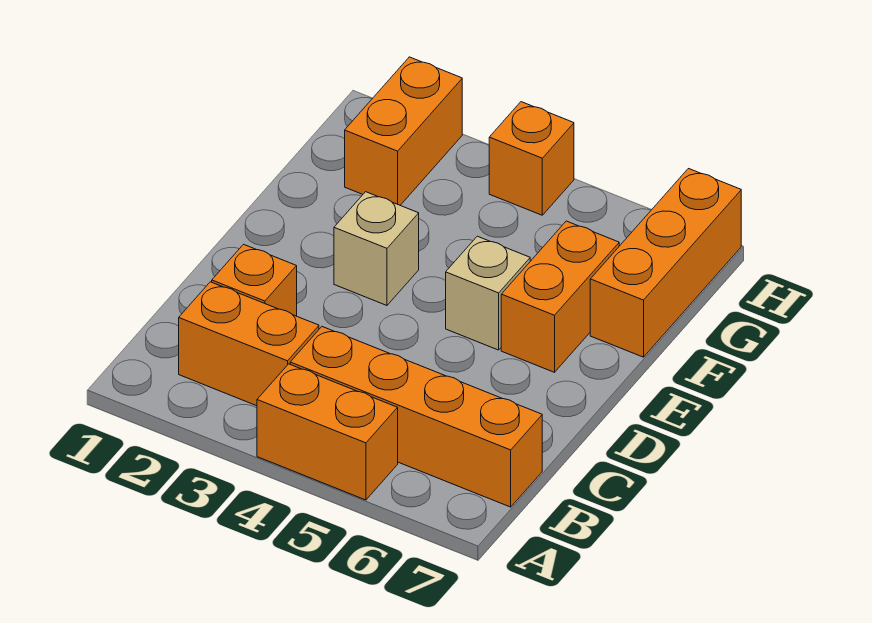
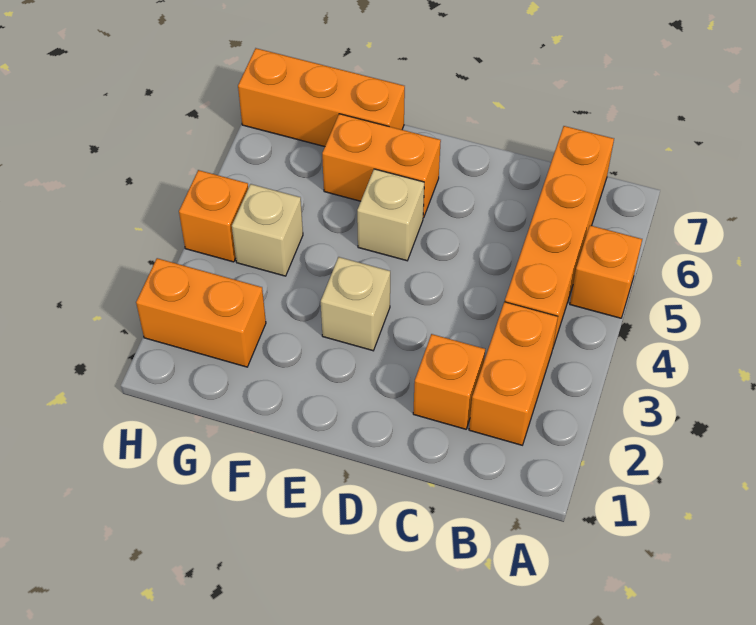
orange 1x2 brick [257,364,398,500] -> orange 1x1 brick [570,225,642,318]
none -> tan 1x1 brick [232,184,303,276]

